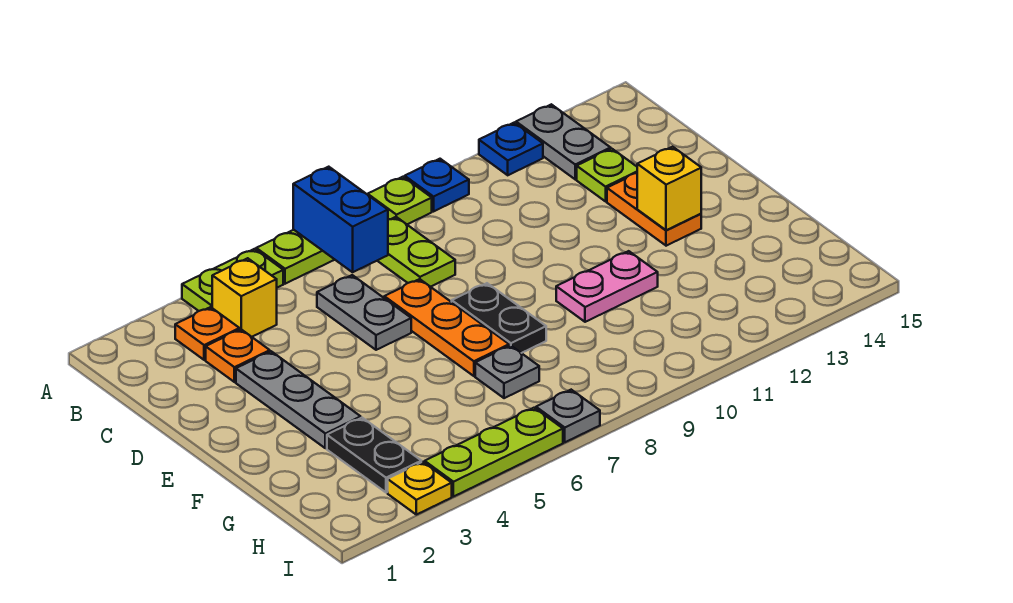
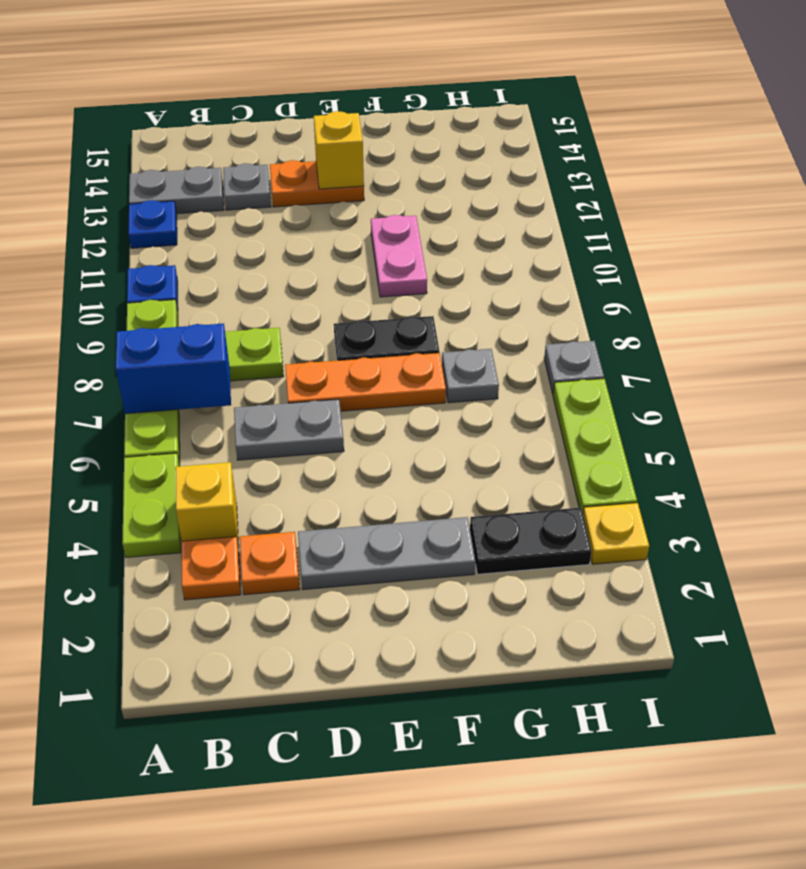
lime 1x1 plate [577,149,637,201] -> grey 1x1 plate [223,163,271,210]

